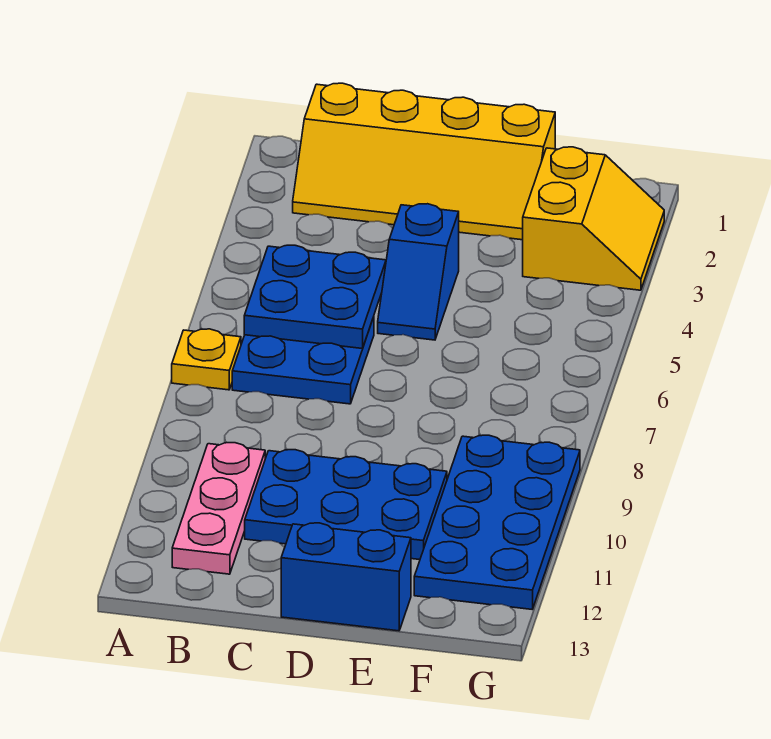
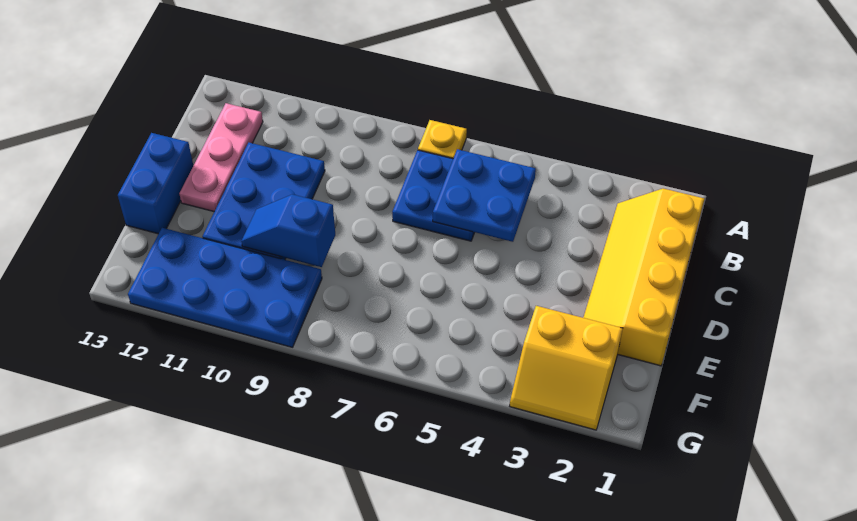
pink 1x3 plate [172,443,265,574] -> pink 1x3 plate turned to [179,103,263,212]
blue 1x2 slope [378,204,459,340] -> blue 1x2 slope moved to [241,194,335,267]

